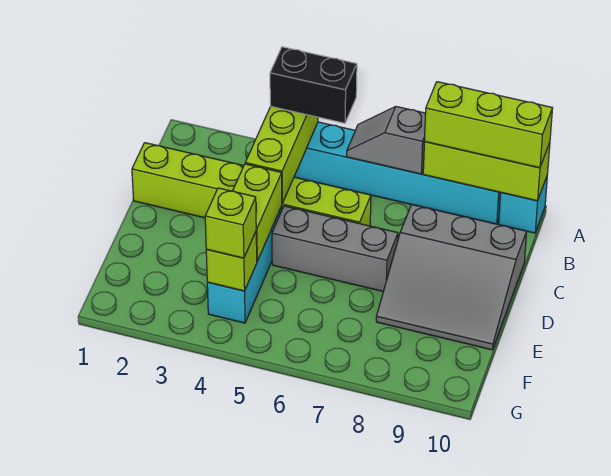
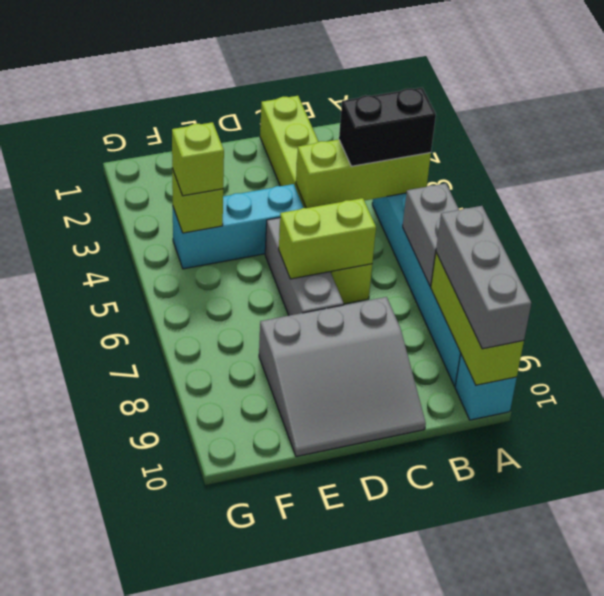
black 1x2 brick [270,47,357,123] -> black 1x2 brick turned to [339,88,436,166]
grey 1x2 slope [347,107,426,174] -> grey 1x2 brick [403,183,459,286]
lime 1x3 brick [425,82,553,168] -> grey 1x3 brick [436,206,531,349]
grey 3x3 slope [376,205,527,350] -> grey 3x3 slope turned to [259,297,426,457]
lime 1x2 brick [233,164,282,261] -> lime 1x2 brick moved to [279,198,376,279]

